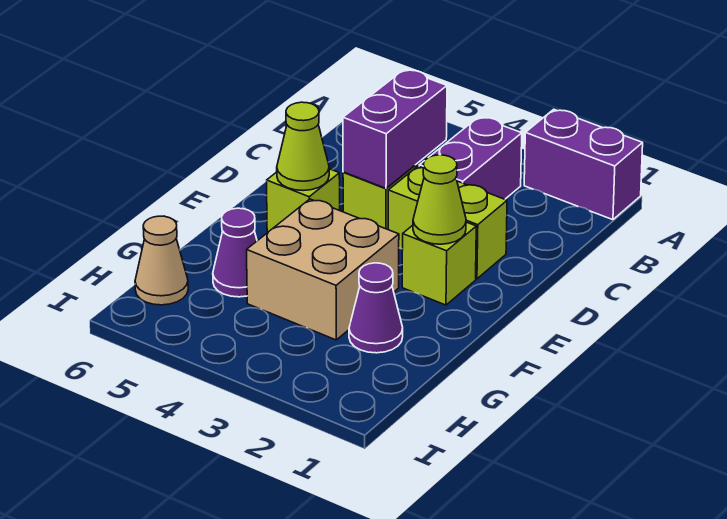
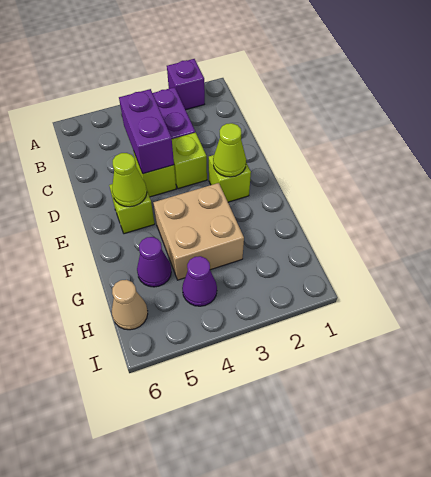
purple 1x2 brick [524,109,643,220] -> purple 1x1 brick [167,59,205,110]
lime 1x2 brick [388,166,507,279] -> lime 1x1 brick [172,133,207,189]
purple 1x1 cone [349,263,403,353] -> purple 1x1 cone moved to [182,256,217,306]

